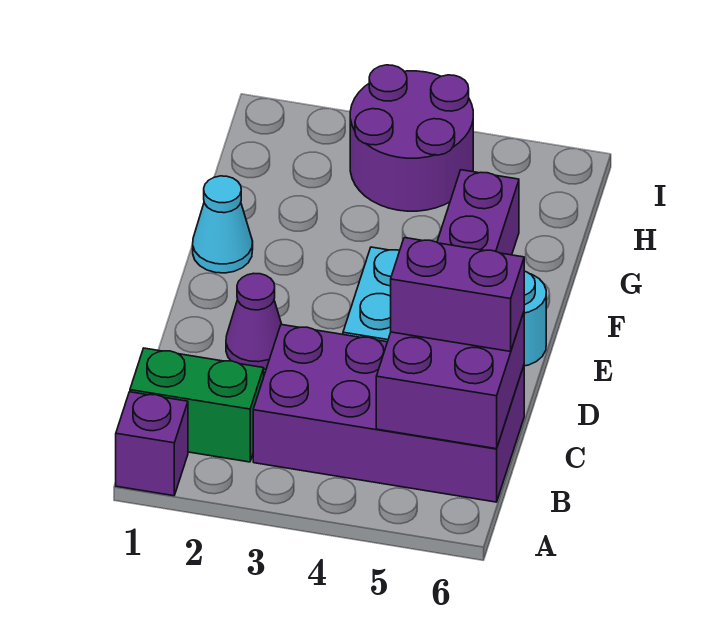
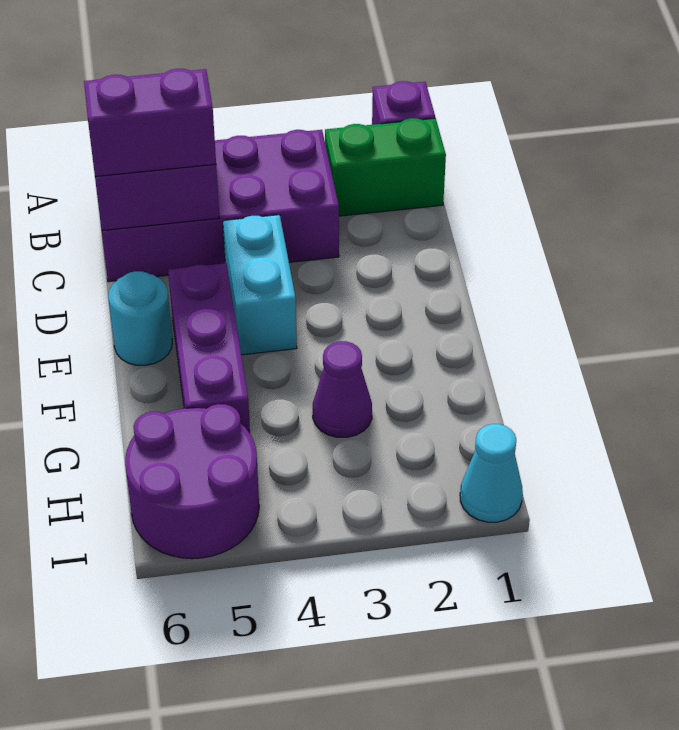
purple 1x1 cone [226,273,281,369] -> purple 1x1 cone moved to [313,341,372,437]
cyan 1x1 cone [193,176,253,273] -> cyan 1x1 cone moved to [460,424,523,522]
purple 2x2 round brick [350,65,473,211] -> purple 2x2 round brick moved to [125,404,259,559]

